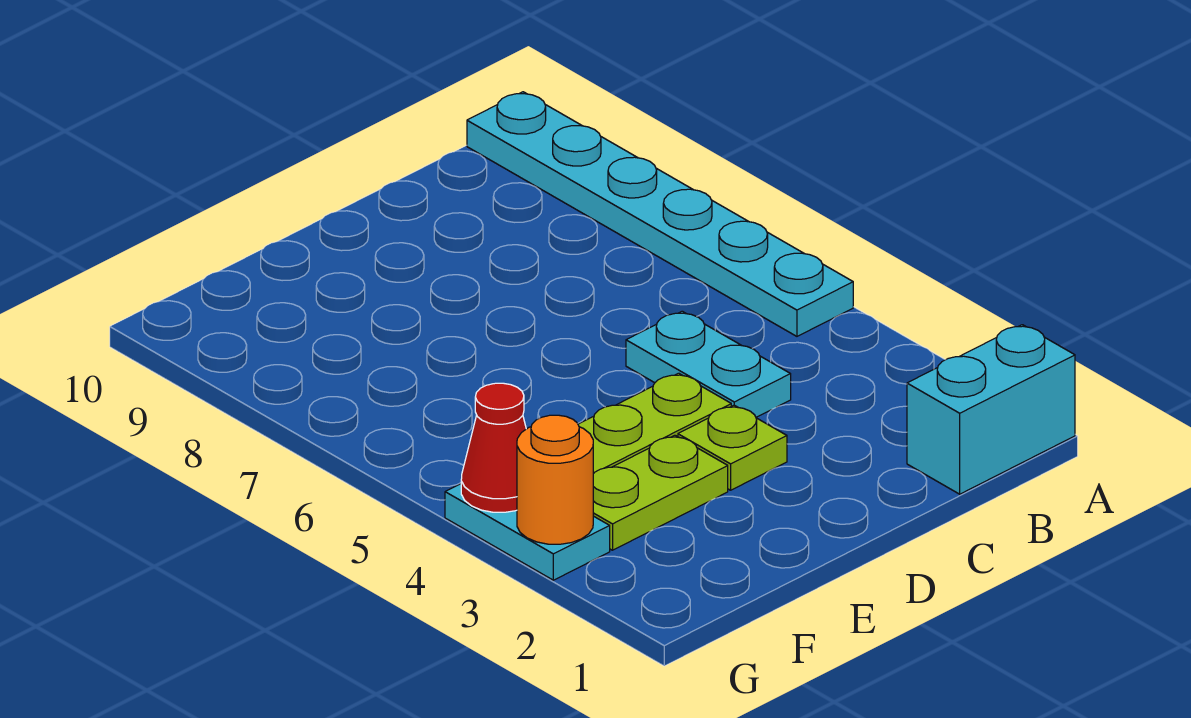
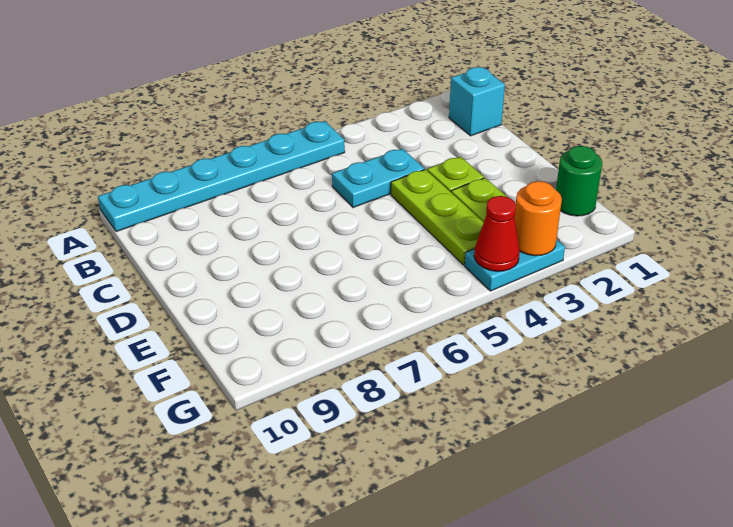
cyan 1x2 brick [907,325,1075,494] -> cyan 1x1 brick [449,67,505,136]
none -> green 1x1 round brick [556,146,602,216]

